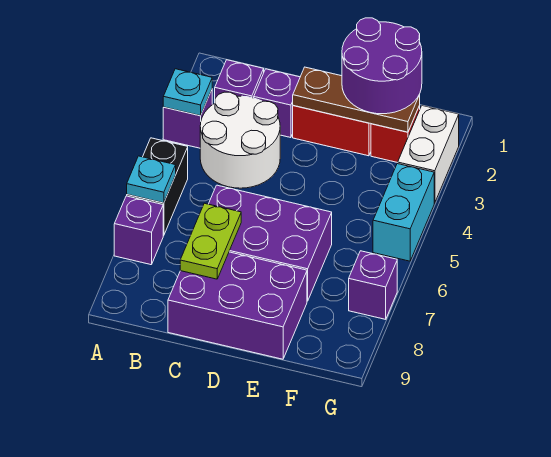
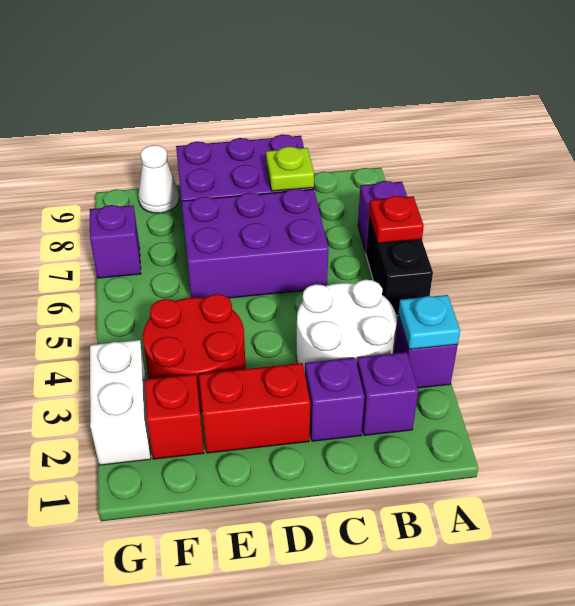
cyan 1x1 plate [127,156,176,203] -> red 1x1 plate [369,196,424,243]
lime 1x2 plate [180,203,241,279] -> lime 1x1 plate [266,147,314,191]
brown 1x3 plate [293,67,420,132] -> none
purple 2x2 round brick [342,18,422,114] -> none
none -> red 2x2 round brick [143,294,246,411]
none -> white 1x1 cone [138,145,179,213]
cyan 1x2 brick [373,164,434,261] -> none

